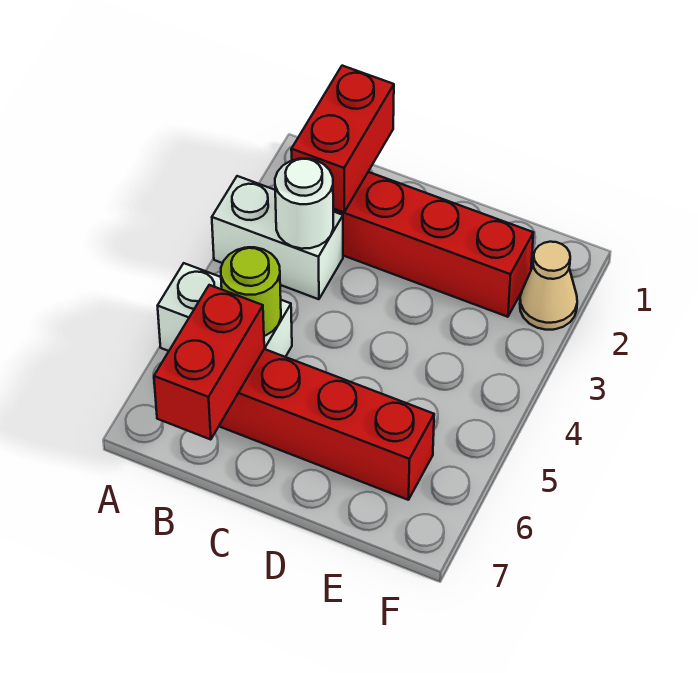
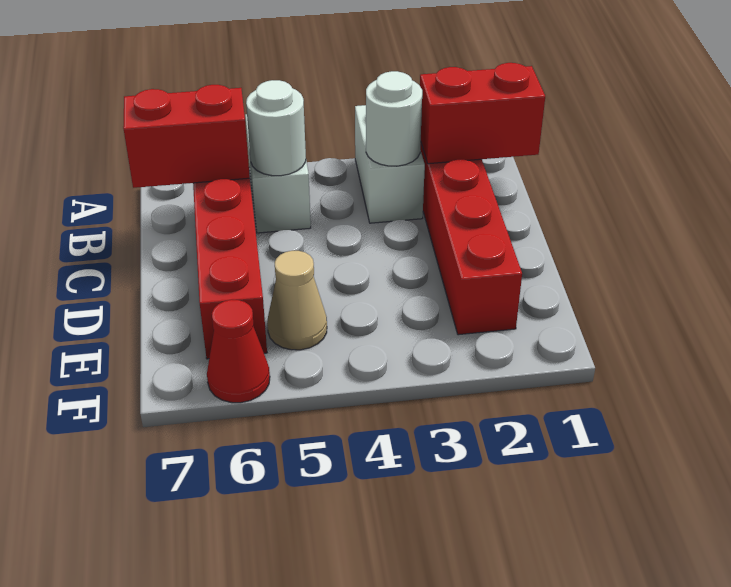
lime 1x1 round brick [221,247,281,336] -> white 1x1 round brick [246,80,306,176]
tan 1x1 cone [520,242,577,330] -> tan 1x1 cone moved to [267,251,327,350]
none -> red 1x1 cone [207,300,270,403]

